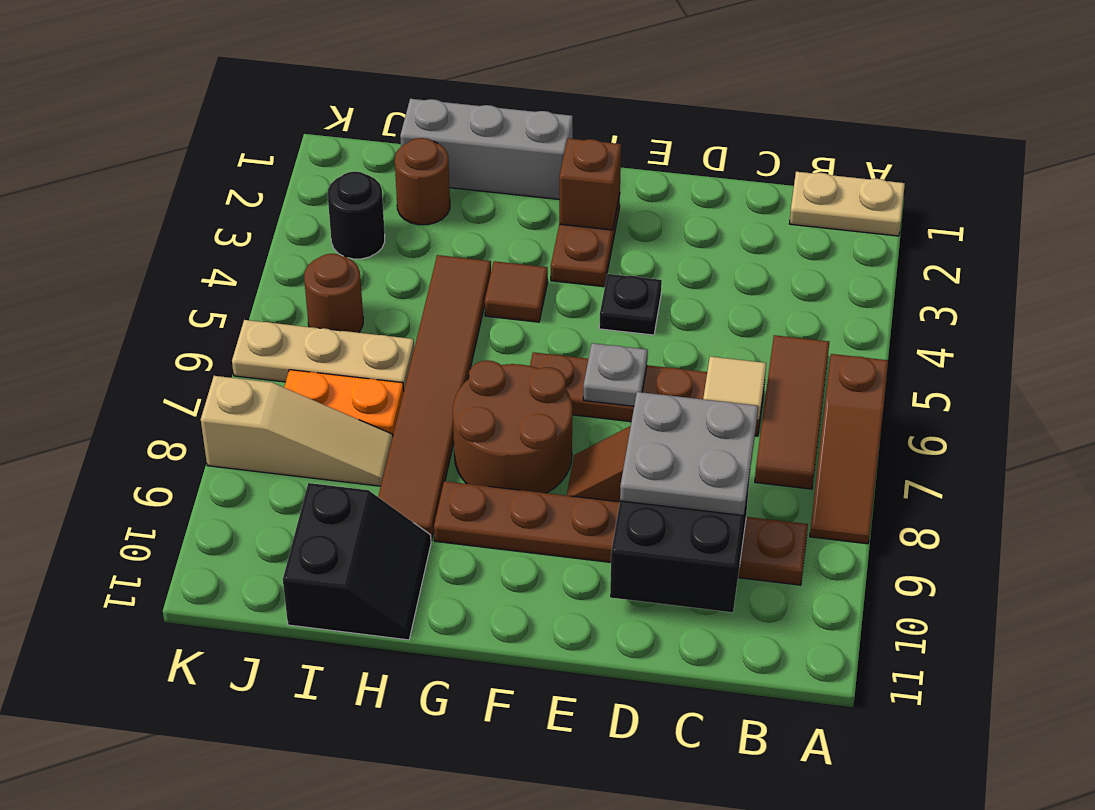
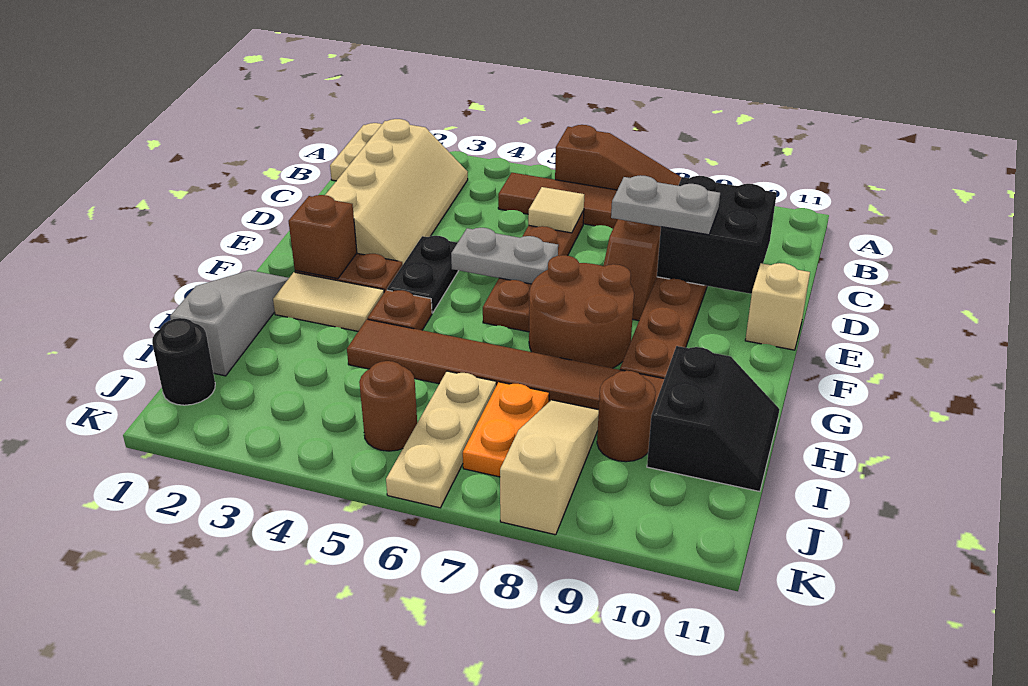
none -> tan 2x4 slope [325,119,468,264]
grey 2x2 plate [620,392,758,516] -> grey 1x2 plate [611,175,720,235]
black 1x1 plate [599,274,662,335] -> black 1x2 plate [387,236,459,313]
grey 1x1 plate [583,343,648,406] -> grey 1x2 plate [451,228,558,284]
none -> tan 1x1 brick [745,263,810,350]
grey 1x3 brick [400,99,573,199] -> grey 1x3 slope [170,270,289,376]
none -> tan 1x2 tile [273,272,384,331]
brown 1x1 tile [485,261,548,322] -> brown 1x1 plate [368,290,432,330]
black 2x2 slope [283,483,431,640] -> black 2x2 slope turned to [647,346,779,492]
brown 1x1 round brick [395,138,450,225] -> brown 1x1 round brick moved to [597,371,656,462]
black 1x1 round brick [328,171,385,259] -> black 1x1 round brick moved to [152,318,215,405]

